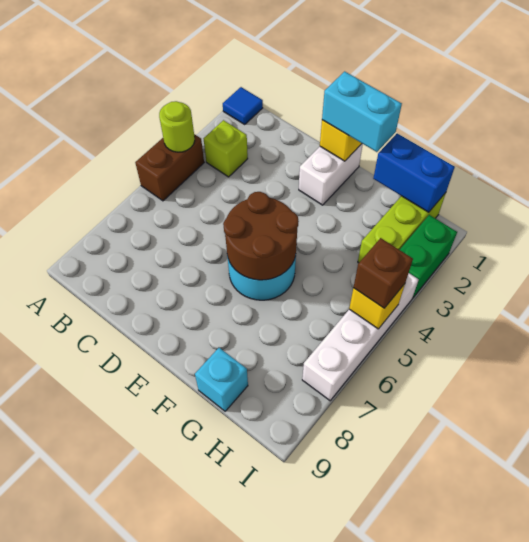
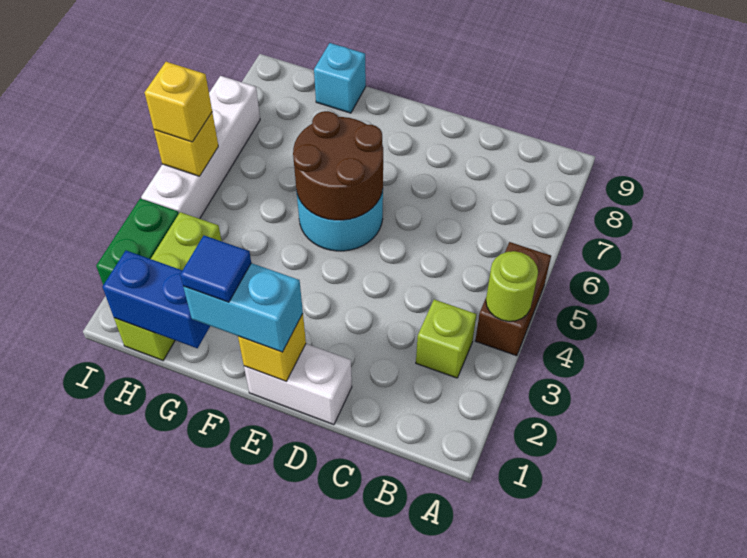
blue 1x1 tile [223,87,263,124] -> blue 1x1 tile moved to [180,236,251,302]
white 1x2 brick [299,144,363,205] -> white 1x2 brick turned to [244,344,352,425]
brown 1x1 brick [353,238,413,308] -> yellow 1x1 brick [145,62,212,142]

